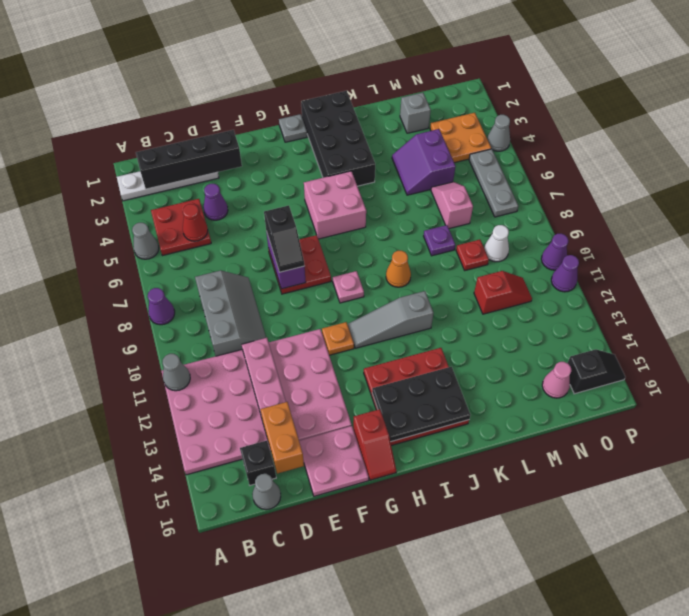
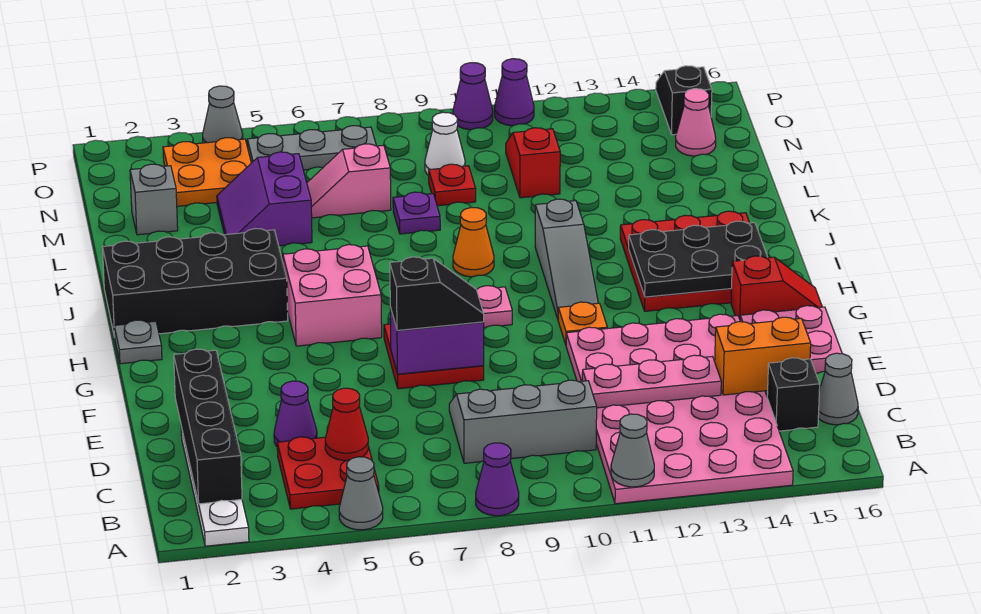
black 2x3 plate [372,367,470,442] -> black 2x3 plate turned to [629,221,768,297]
purple 2x2 slope [392,129,456,195] -> purple 2x2 slope turned to [217,152,312,246]

